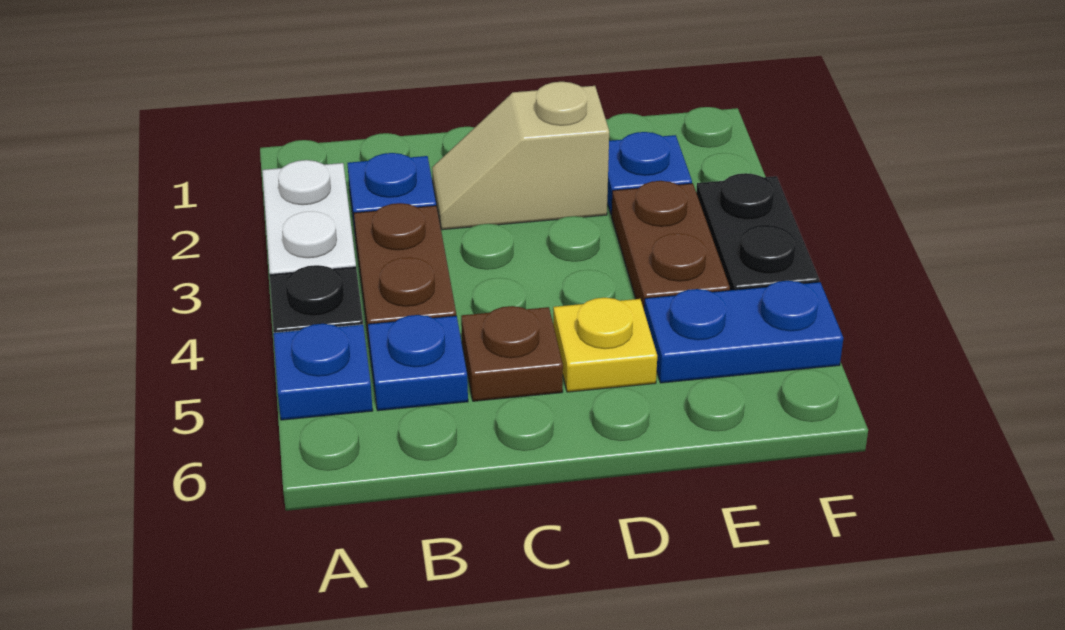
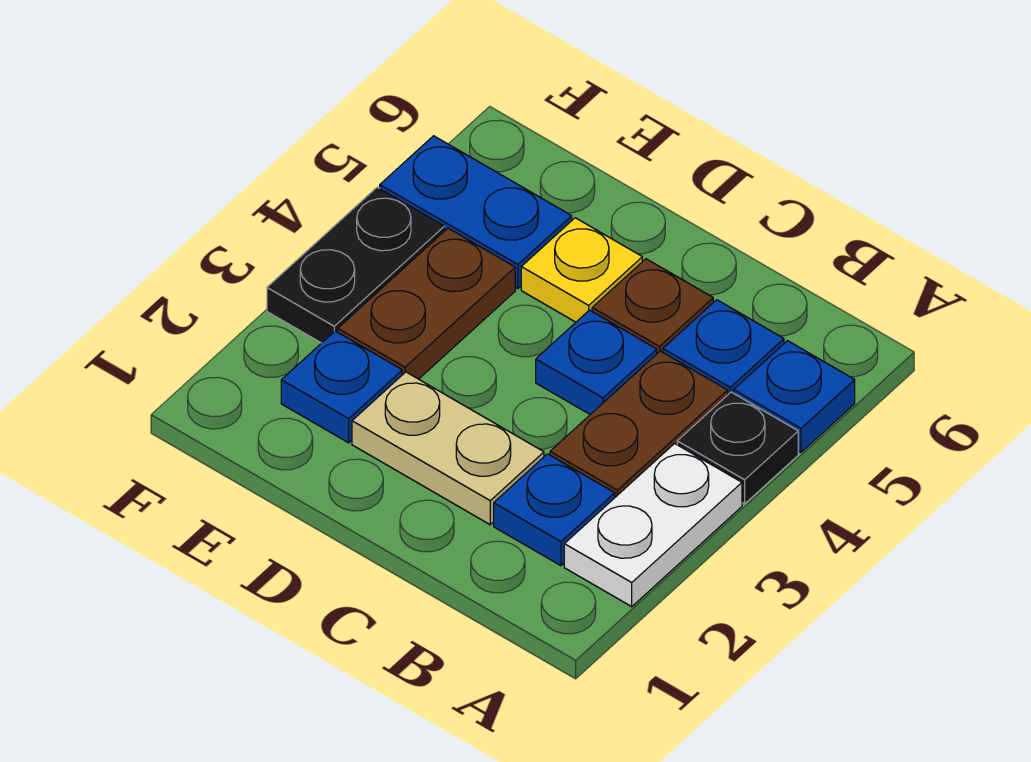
tan 1x2 slope [432,82,609,230] -> tan 1x2 plate [352,372,544,525]
none -> blue 1x1 plate [536,310,657,415]

